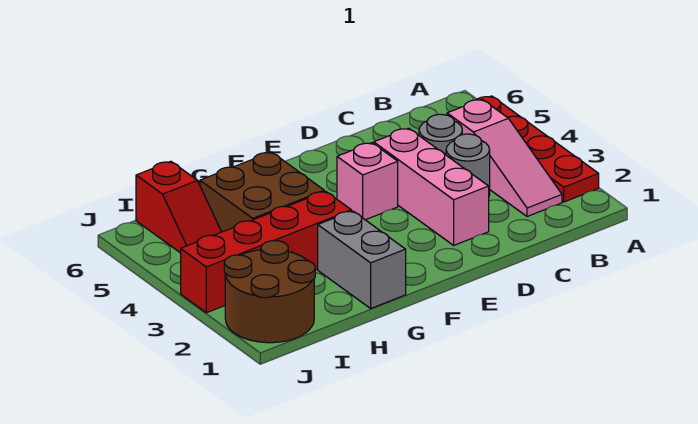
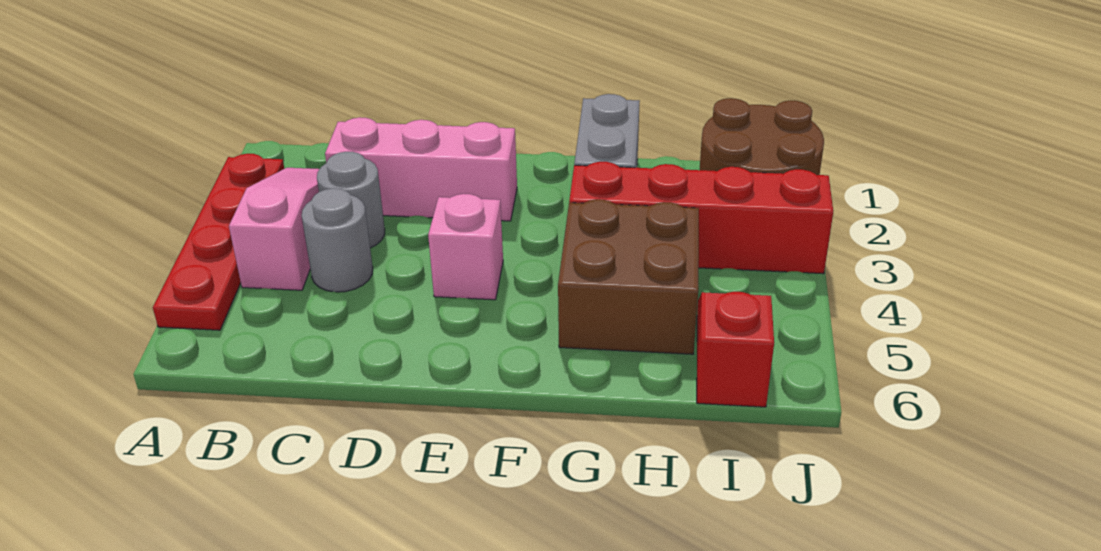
pink 1x3 brick [374,128,489,245] -> pink 1x3 brick turned to [325,117,517,221]

